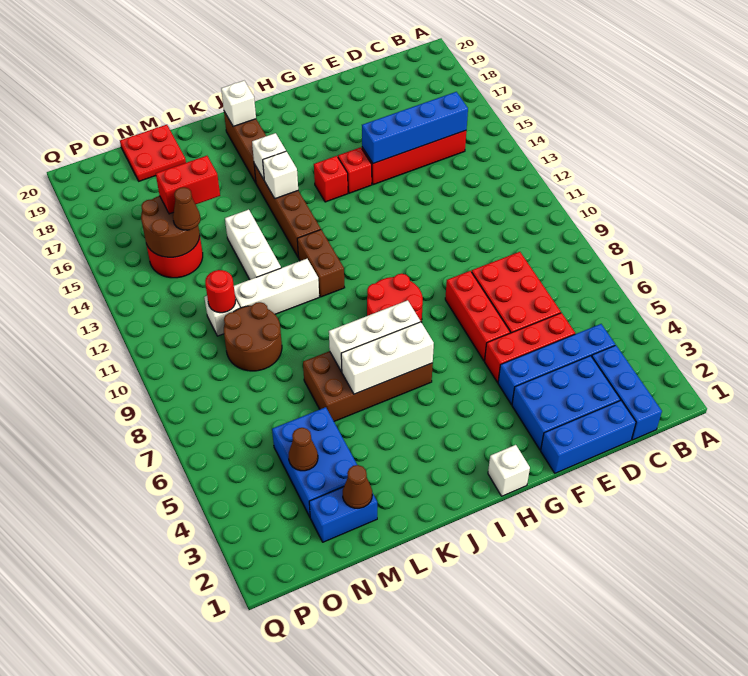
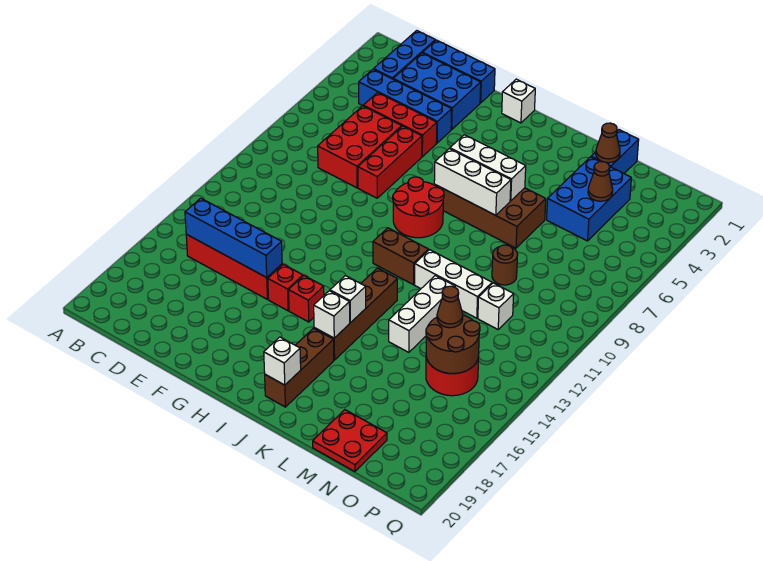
brown 1x2 brick [297,230,345,297] -> brown 1x2 brick turned to [373,228,429,285]
blue 1x2 brick [309,487,377,542] -> blue 1x2 brick turned to [591,130,639,173]
brown 2x2 round brick [224,302,282,371] -> brown 1x1 round brick [492,245,518,285]
red 1x2 brick [156,156,220,214] -> none
red 1x1 round brick [205,270,236,313] -> none

